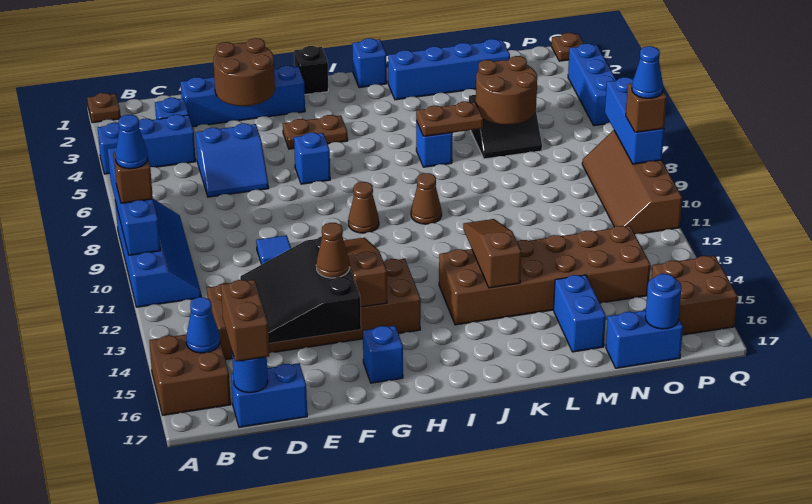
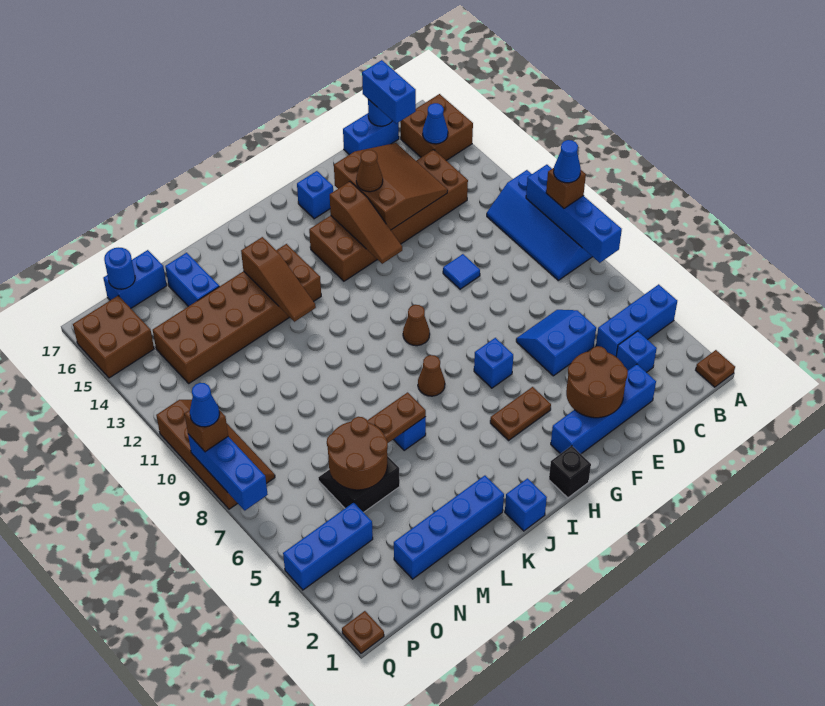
brown 1x2 brick [221,280,269,362] -> blue 1x2 brick [362,60,416,124]
black 3x3 slope [240,236,361,343] -> brown 3x3 slope [334,143,448,230]
brown 1x1 cone [411,173,442,224] -> brown 1x1 cone moved to [418,355,445,396]
blue 1x3 brick [568,44,617,126] -> blue 1x3 brick turned to [283,502,373,590]

